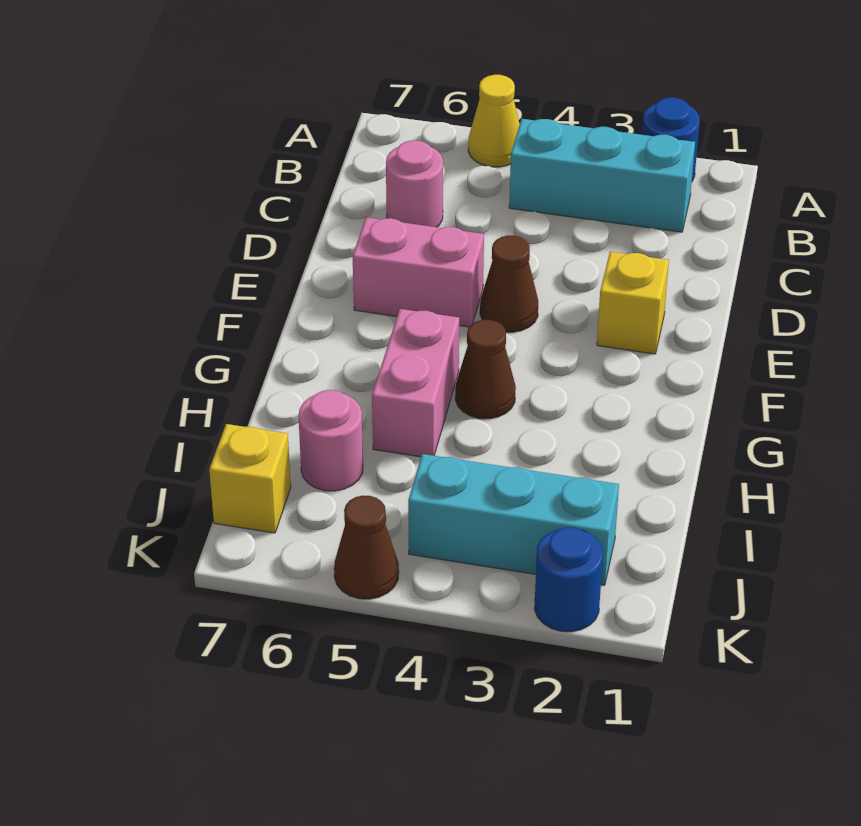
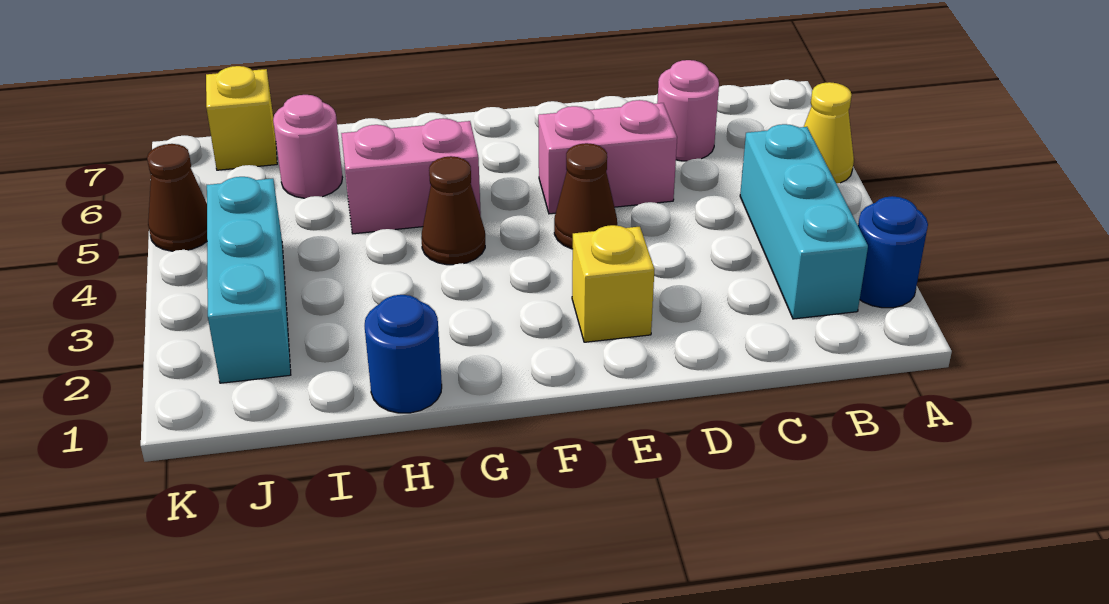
pink 1x2 brick [353,217,484,327] -> pink 1x2 brick turned to [538,100,677,214]
blue 1x1 round brick [535,527,603,632] -> blue 1x1 round brick moved to [365,295,442,413]

